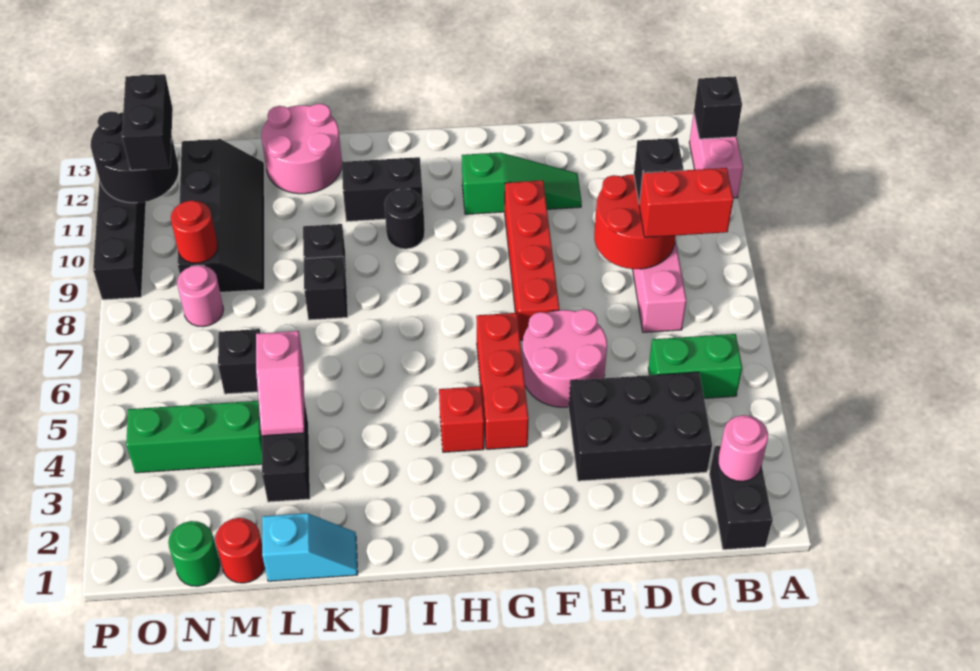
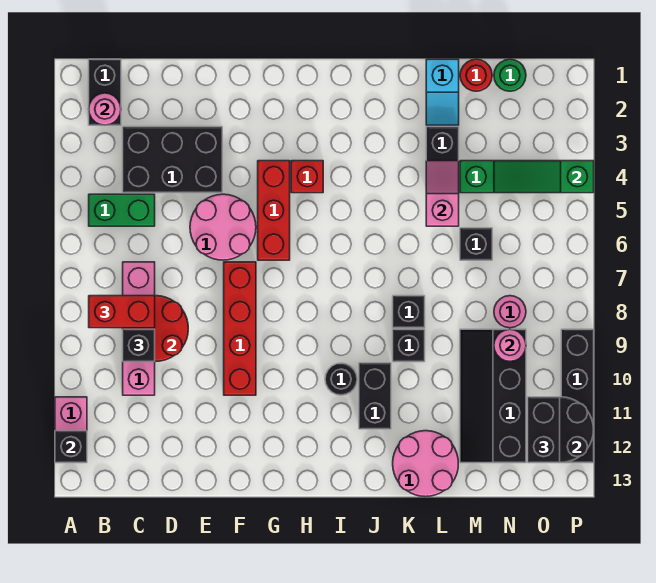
green 1x3 slope [462,153,582,214] -> green 1x3 slope moved to [494,161,594,193]
black 1x2 brick [342,157,423,222] -> black 1x2 brick turned to [359,363,391,429]
cyan 1x2 slope [262,513,358,581] -> cyan 1x2 slope turned to [426,59,459,125]
red 1x1 round brick [171,201,218,263] -> pink 1x1 round brick [494,329,526,361]

